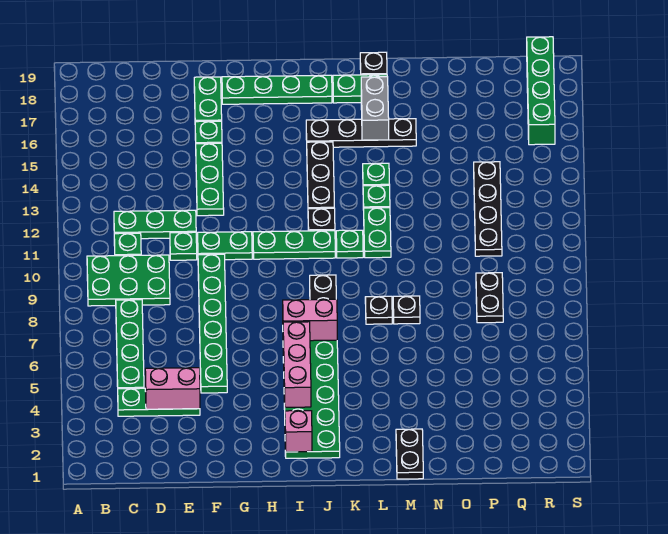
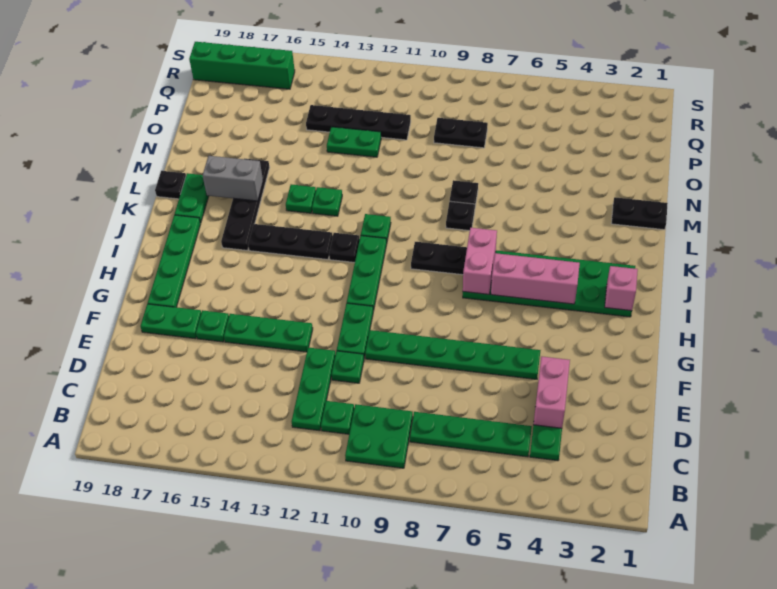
green 2x3 plate [87,255,170,306] -> green 2x2 plate [345,404,413,468]
green 1x2 plate [364,208,391,258] -> green 1x2 plate moved to [327,127,381,157]

